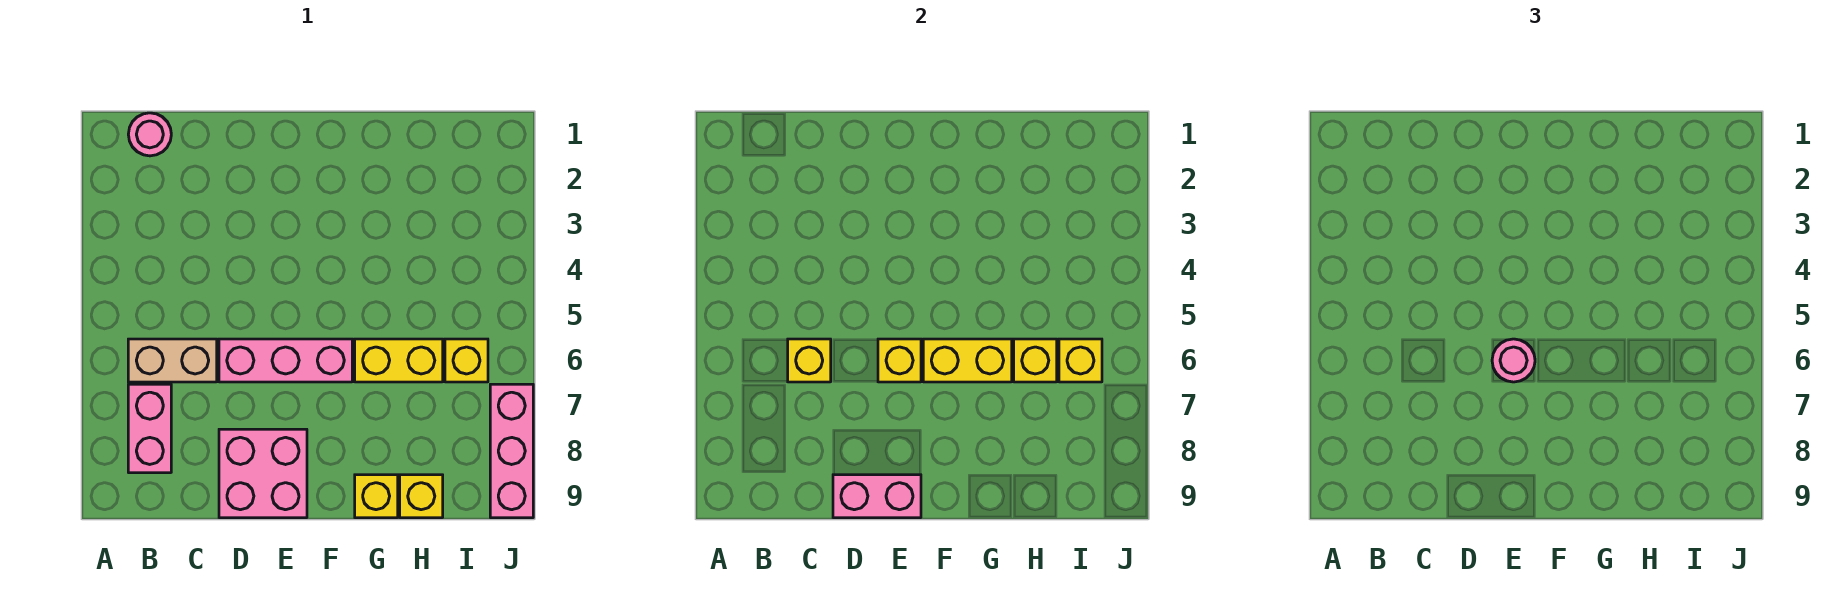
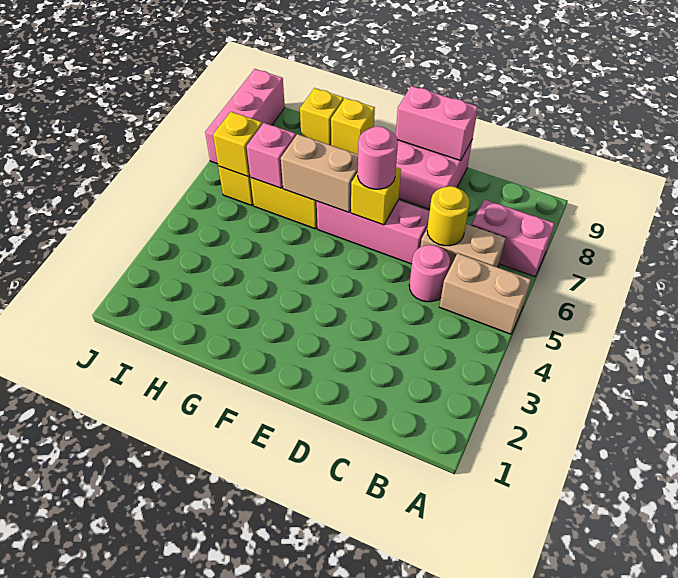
none -> tan 1x2 brick [440,253,531,334]
pink 1x1 round brick [128,113,171,156] -> pink 1x1 round brick moved to [409,245,450,302]
pink 1x2 brick [128,384,171,473] -> pink 1x2 brick turned to [471,199,555,277]
yellow 1x1 brick [788,339,831,382] -> yellow 1x1 round brick [427,186,470,246]
yellow 1x2 brick [923,339,1012,382] -> tan 1x2 brick [281,134,358,212]
yellow 1x1 brick [1014,339,1057,382] -> pink 1x1 brick [247,123,296,188]

